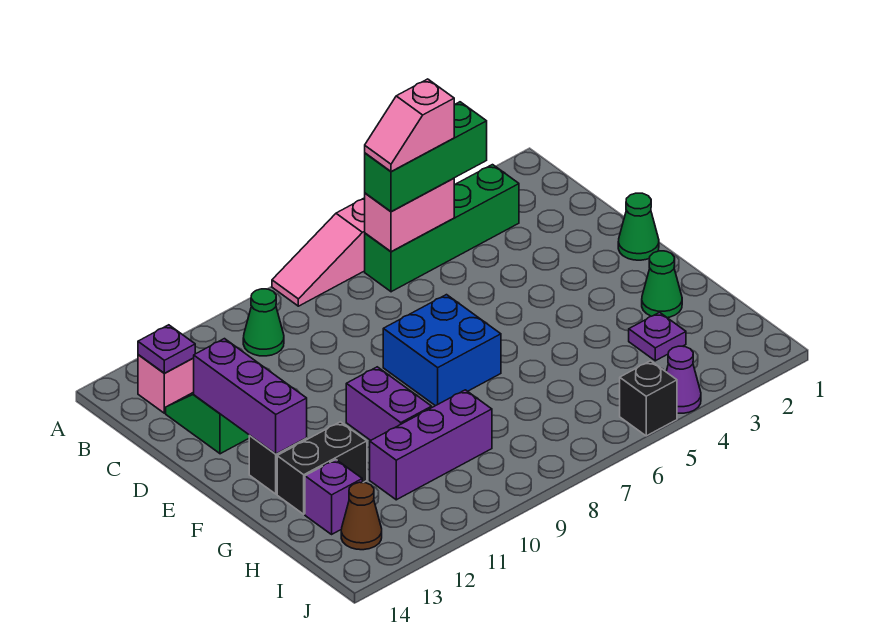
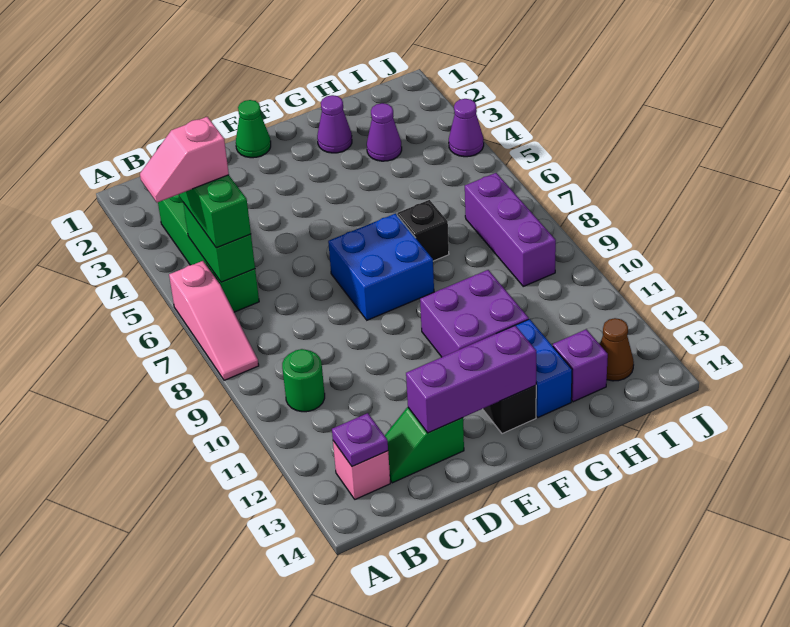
pink 1x2 brick [365,178,454,252] -> green 1x2 brick [183,203,255,282]
pink 1x2 slope [365,79,454,172] -> pink 1x2 slope turned to [140,117,229,203]
green 1x1 cone [243,289,284,356] -> green 1x1 round brick [282,349,325,412]
purple 1x2 brick [346,367,432,440] -> purple 2x2 brick [420,270,529,357]
green 1x1 cone [642,251,682,318] -> purple 1x1 cone [317,95,352,153]
black 1x2 brick [277,422,367,514] -> blue 1x2 brick [516,319,572,417]
purple 1x1 plate [629,312,686,361] -> purple 1x1 cone [367,103,402,161]
purple 1x3 brick [370,390,492,500] -> purple 1x3 brick moved to [465,173,556,286]
black 1x1 brick [620,361,677,436] -> black 1x1 brick moved to [397,200,449,261]

